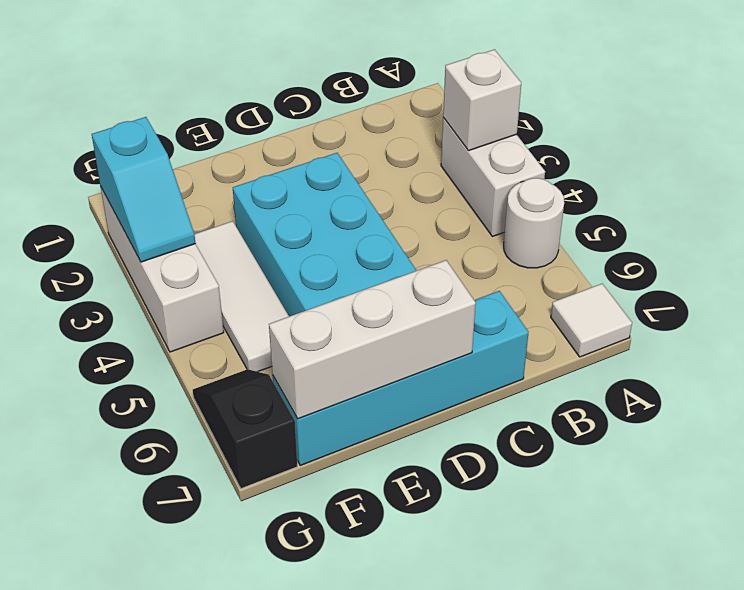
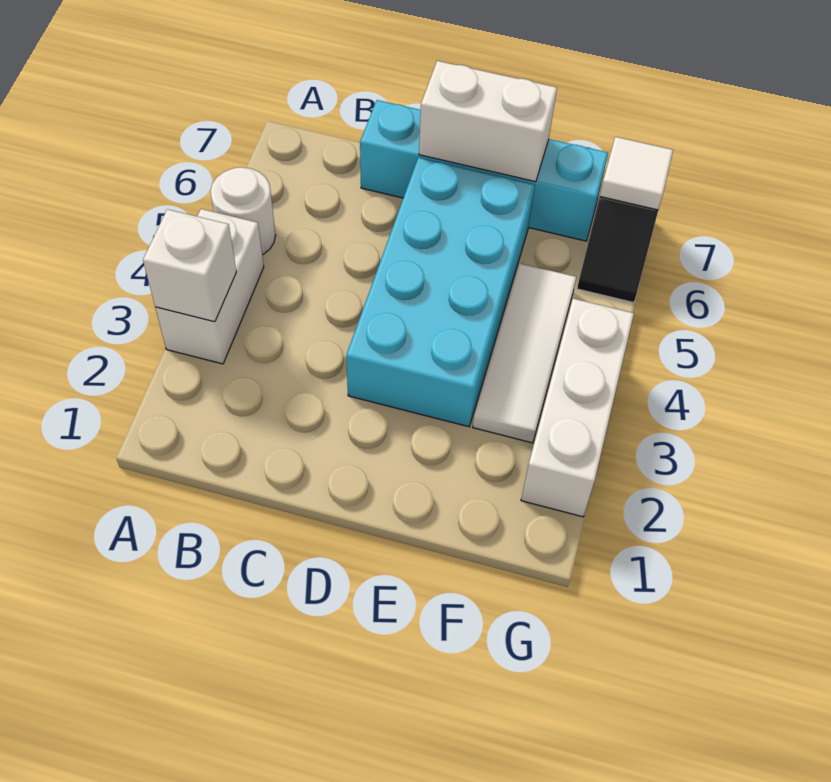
white 1x1 tile [551,284,632,357] -> white 1x1 tile moved to [600,137,673,210]
white 1x3 brick [269,260,476,419] -> white 1x2 brick [419,61,557,182]
cyan 1x2 slope [92,117,196,262] -> none

